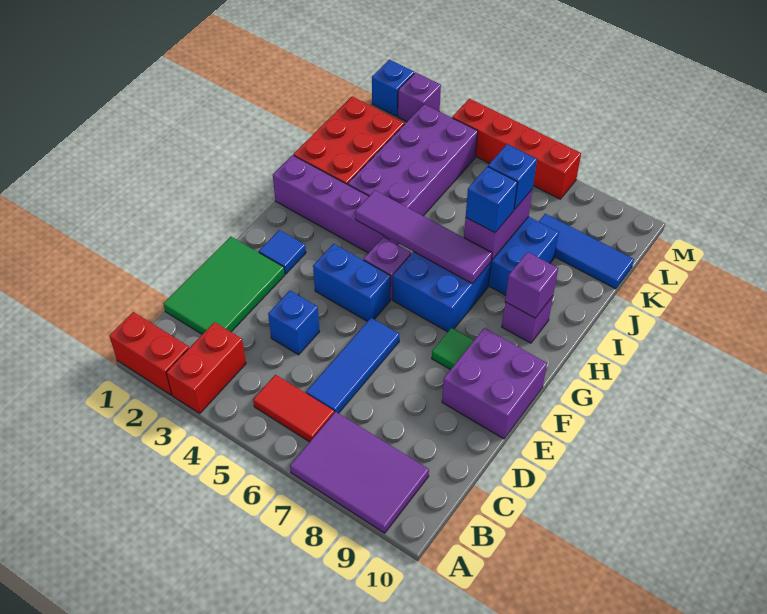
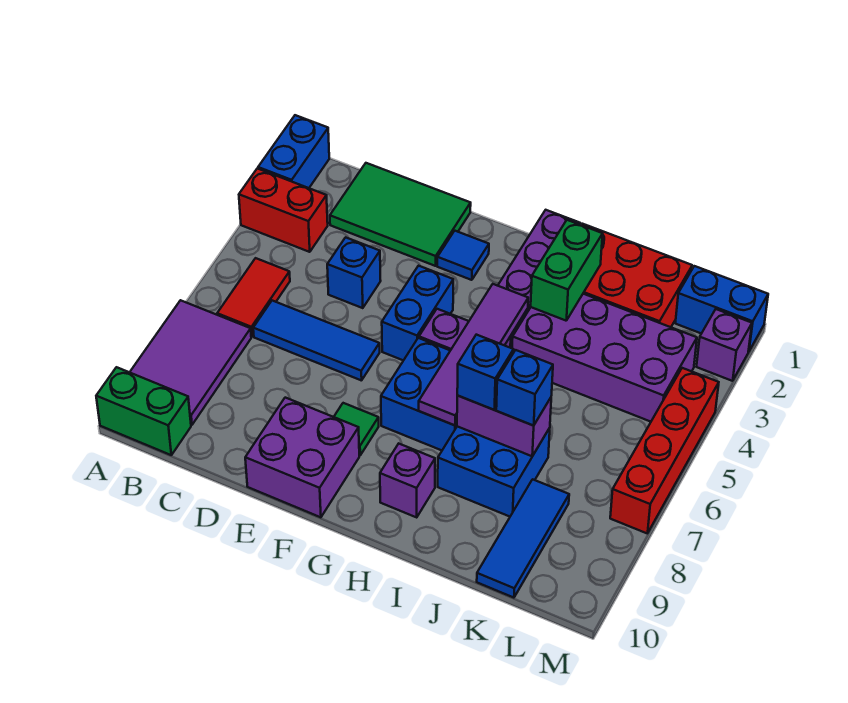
red 1x2 brick [109,312,189,395] -> blue 1x2 brick [258,115,329,188]
none -> green 1x2 brick [96,367,191,455]
purple 1x1 brick [505,252,558,318] -> none
none -> green 1x2 brick [531,220,603,321]
blue 1x1 brick [372,60,414,116] -> blue 1x2 brick [675,266,768,352]

